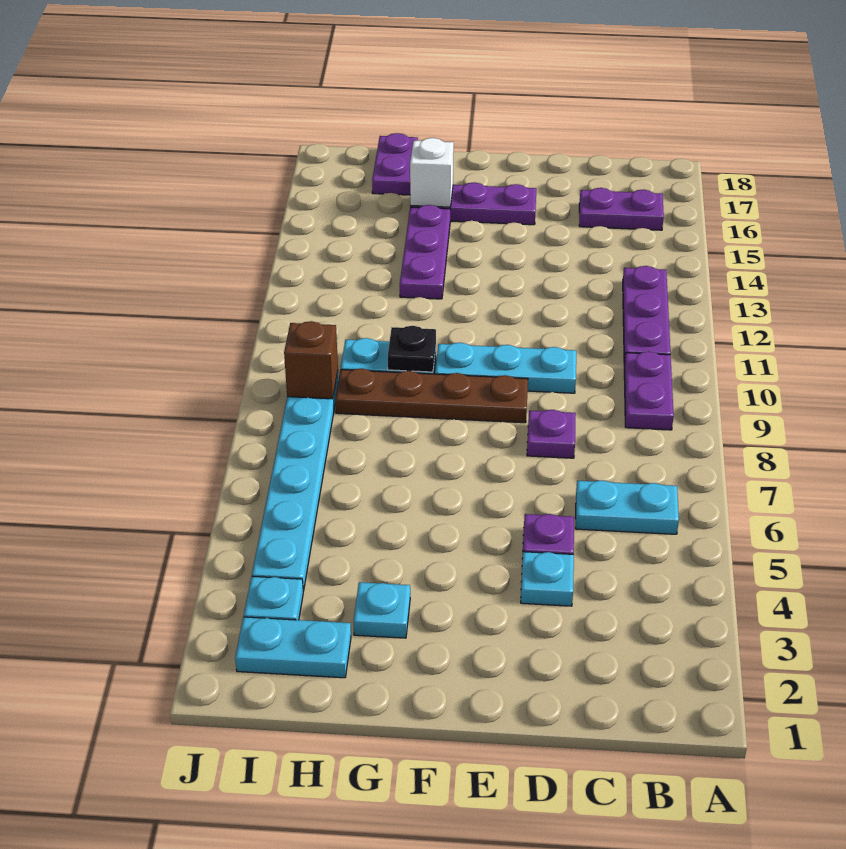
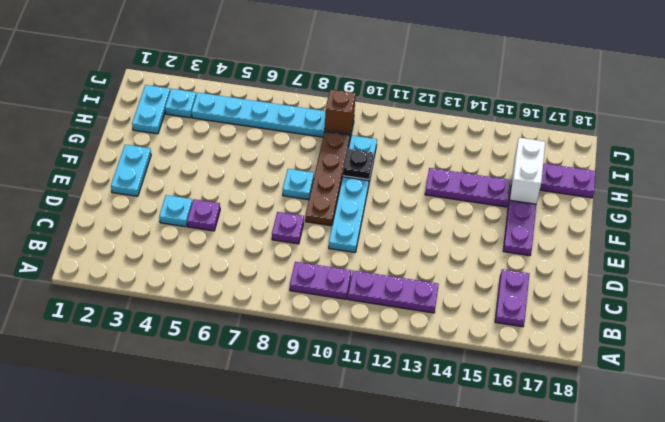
cyan 1x2 plate [576,480,679,534] -> cyan 1x2 plate moved to [111,145,151,196]
cyan 1x1 plate [353,582,410,638] -> cyan 1x1 plate moved to [283,169,314,200]
white 1x1 brick [410,138,454,207] -> white 1x2 brick [510,138,545,204]

